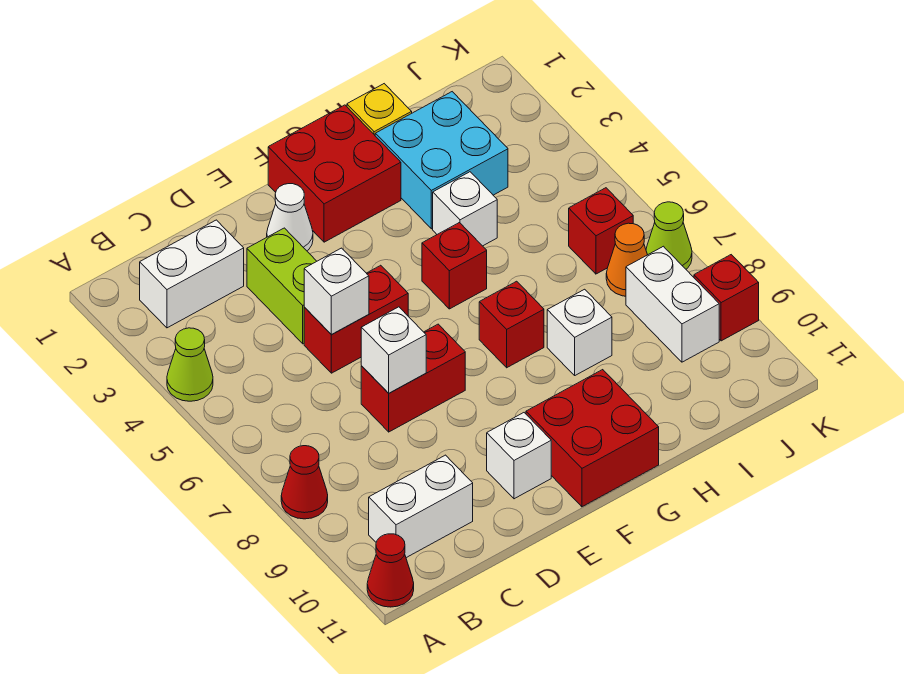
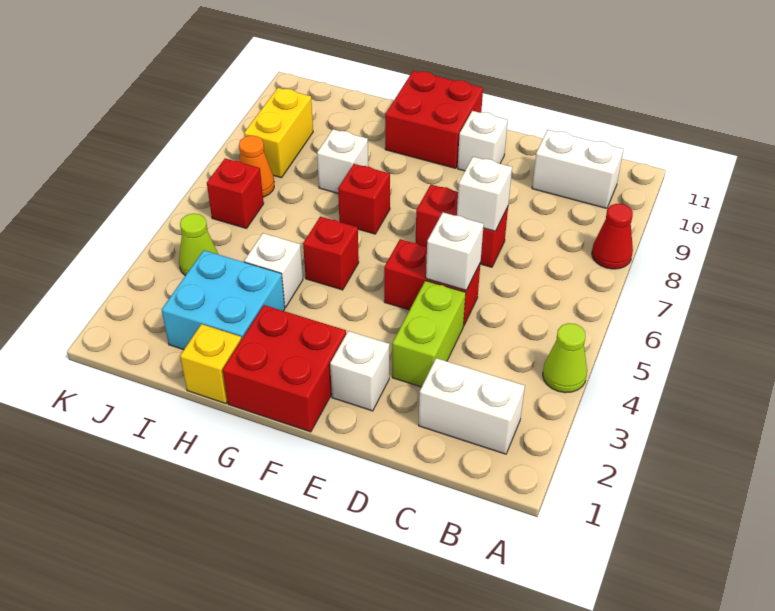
red 1x1 cone [367,534,414,607] -> none
white 1x1 cone [267,184,313,251] -> white 1x1 brick [330,331,389,411]
white 1x2 brick [626,246,719,362] -> yellow 1x2 brick [244,88,313,178]
lime 1x1 cone [646,202,692,269] -> lime 1x1 cone moved to [179,214,218,276]
red 1x1 brick [694,255,759,341] -> none

